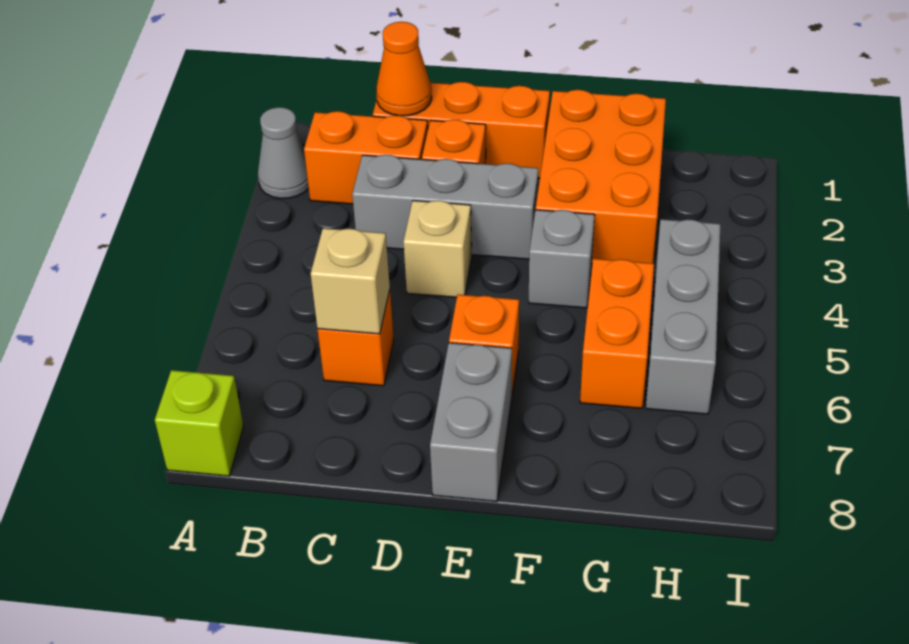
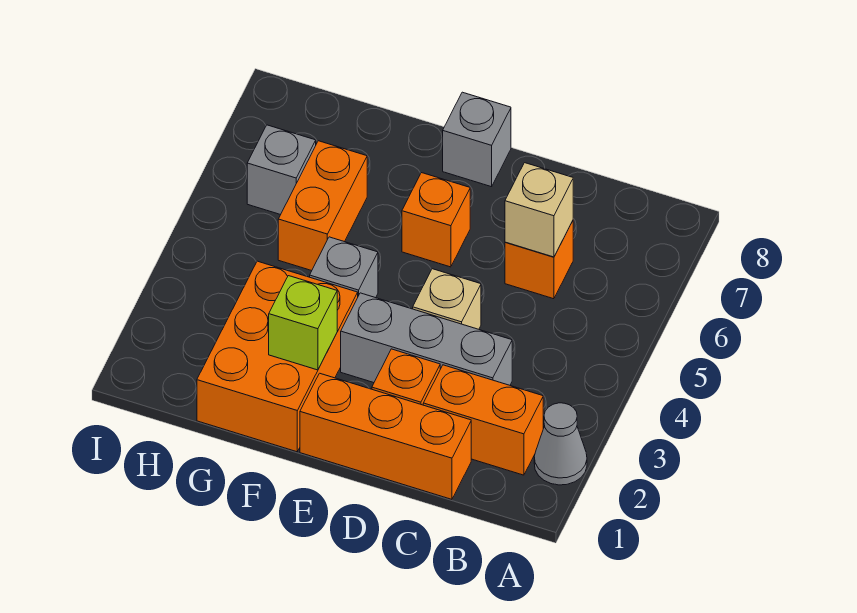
lime 1x1 brick [155,370,243,476] -> lime 1x1 brick moved to [269,276,337,370]
orange 1x1 cone [376,22,432,116] -> none
grey 1x2 brick [430,343,512,502] -> grey 1x1 brick [443,92,511,187]
grey 1x3 brick [646,219,720,414] -> grey 1x1 brick [247,125,316,215]

